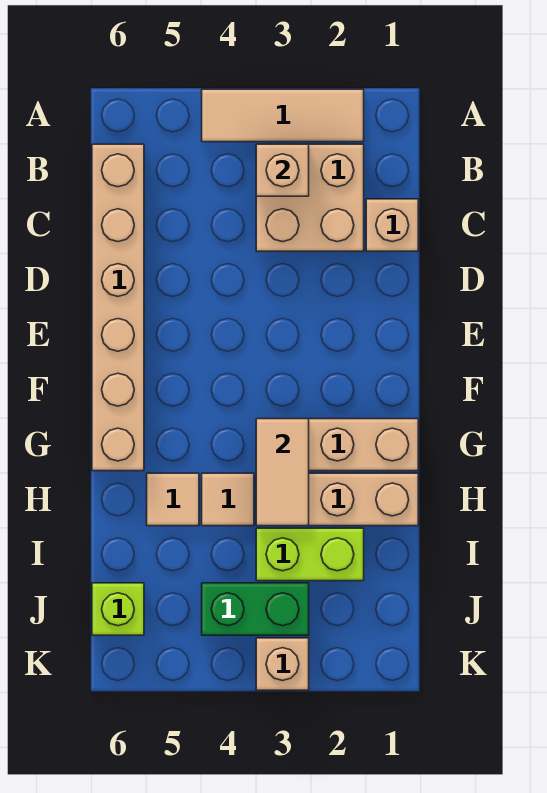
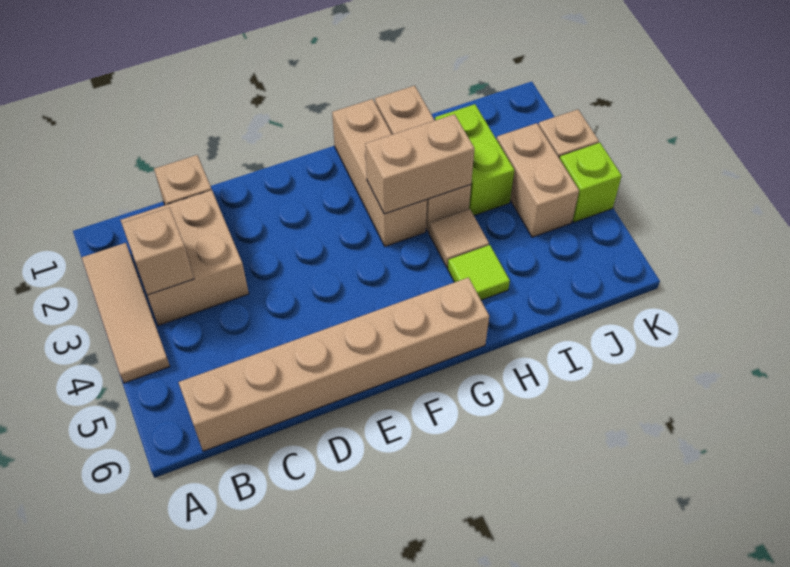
tan 1x2 tile [256,419,309,526] -> tan 1x2 brick [365,114,475,214]
tan 1x1 tile [147,473,199,526] -> lime 1x1 tile [448,245,510,300]
green 1x2 brick [202,583,309,635] -> tan 1x2 brick [497,123,579,237]
lime 1x1 brick [92,583,144,635] -> lime 1x1 brick moved to [560,143,622,222]

